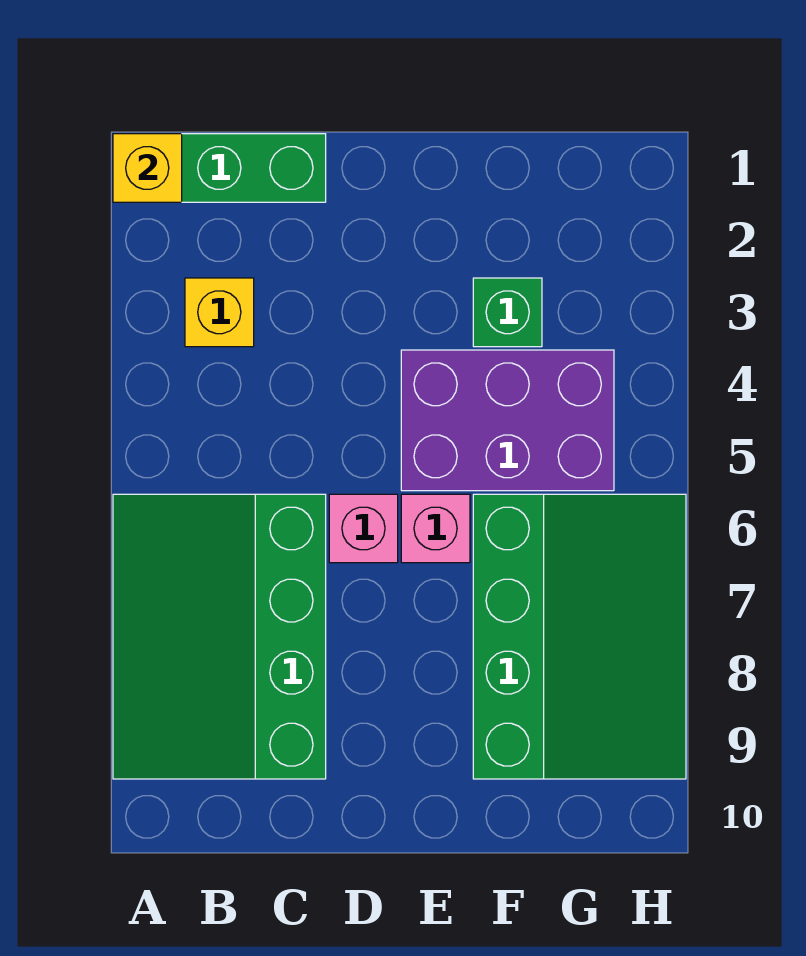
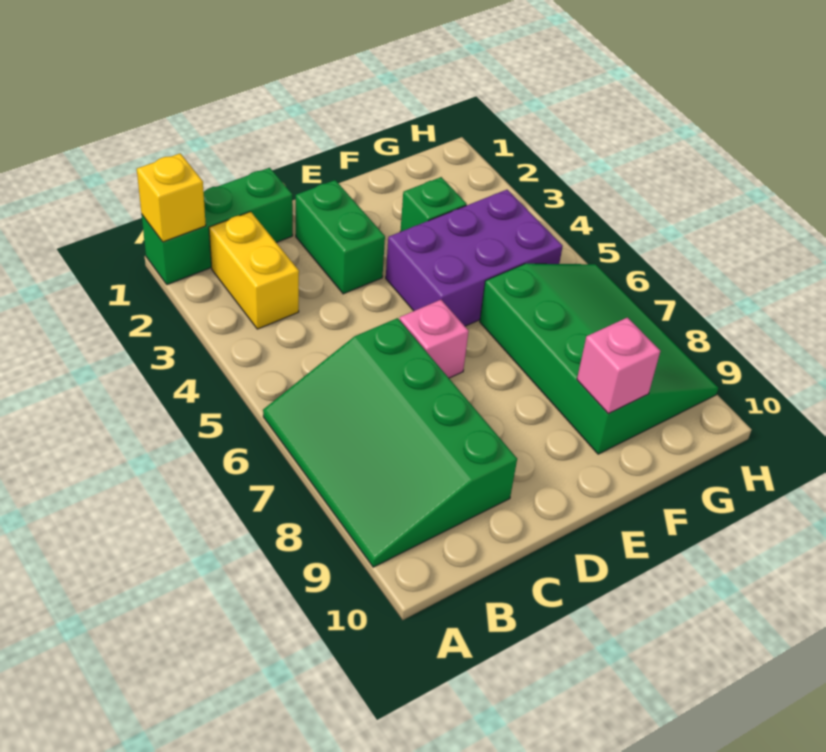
yellow 1x1 brick [185,278,254,347] -> yellow 1x2 brick [209,212,299,329]
none -> green 1x2 brick [296,180,385,294]
pink 1x1 brick [401,494,470,563] -> pink 1x1 brick moved to [577,318,660,414]

